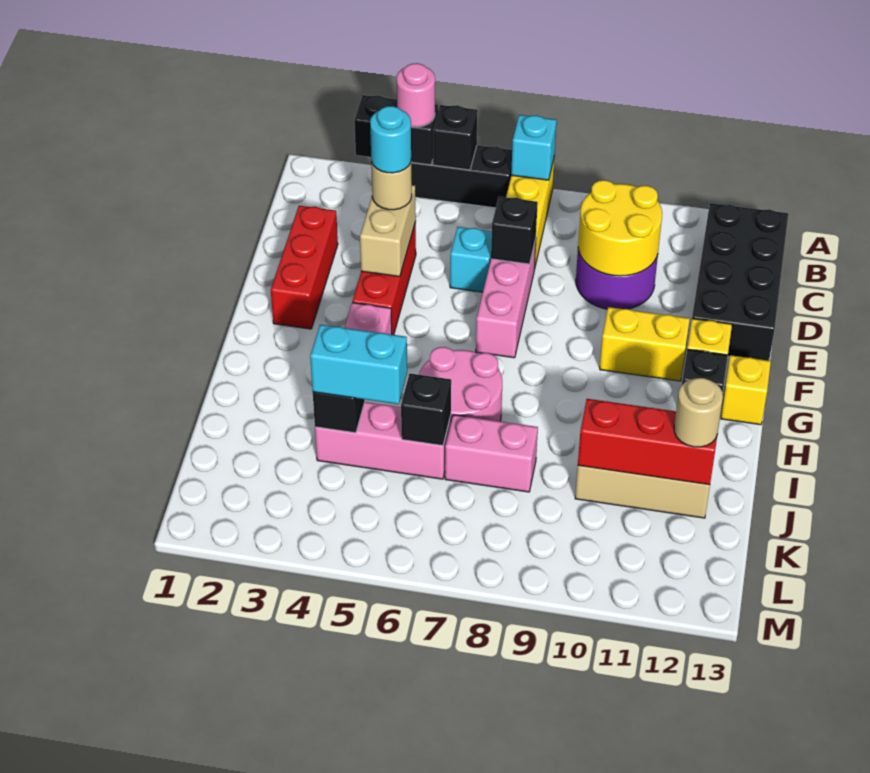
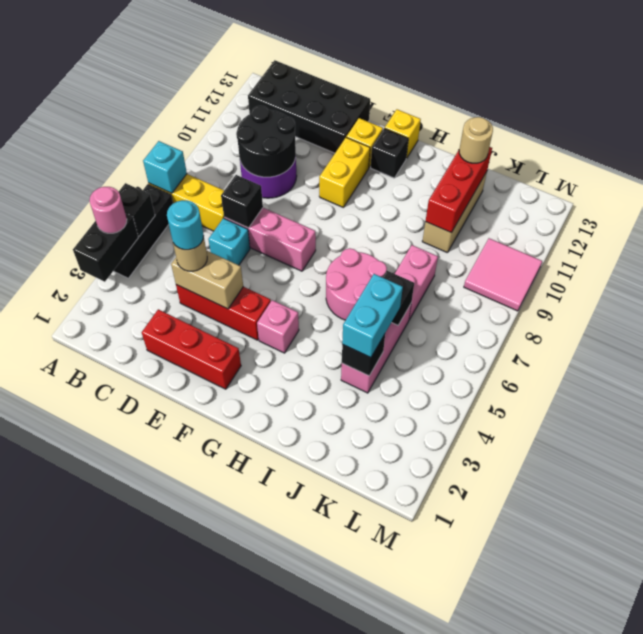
yellow 2x2 round brick [578,180,662,276] -> black 2x2 round brick [236,106,296,177]
none -> pink 2x2 tile [464,238,542,311]

